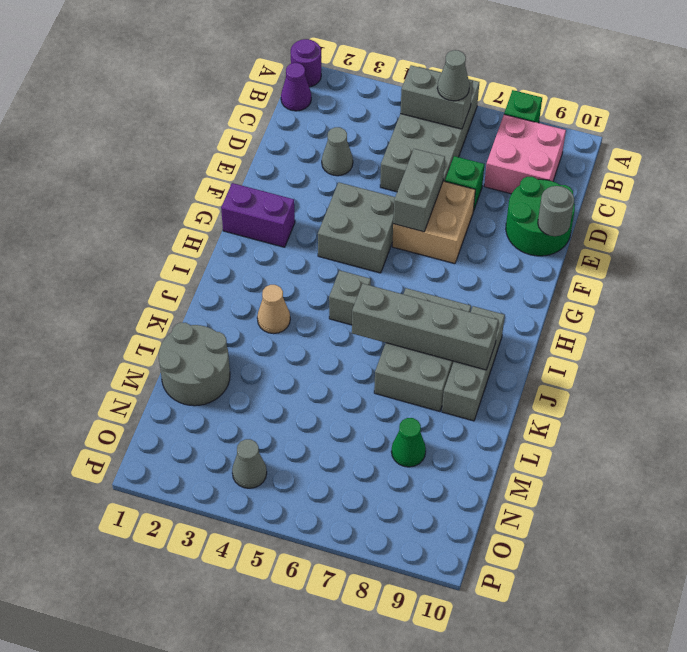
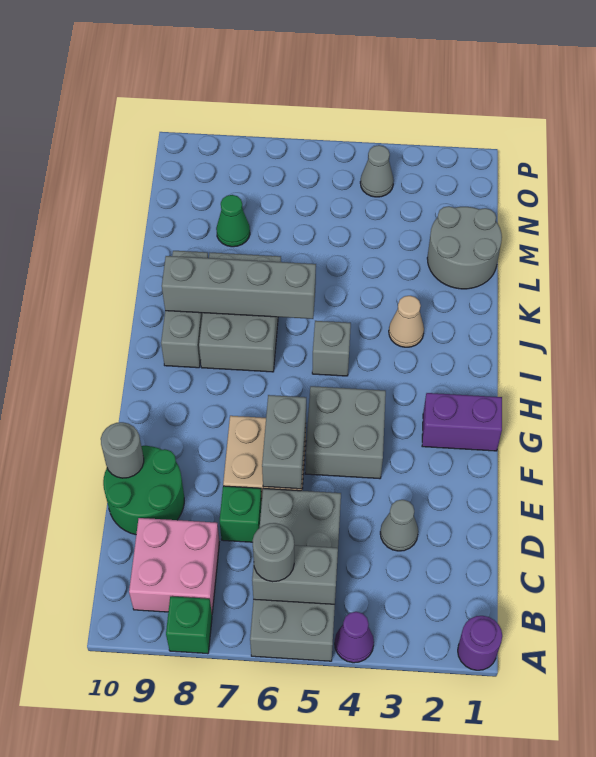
purple 1x1 cone [281,63,311,111] -> purple 1x1 cone moved to [335,612,374,663]
grey 1x1 cone [437,50,470,101] -> grey 1x1 round brick [252,523,294,582]

